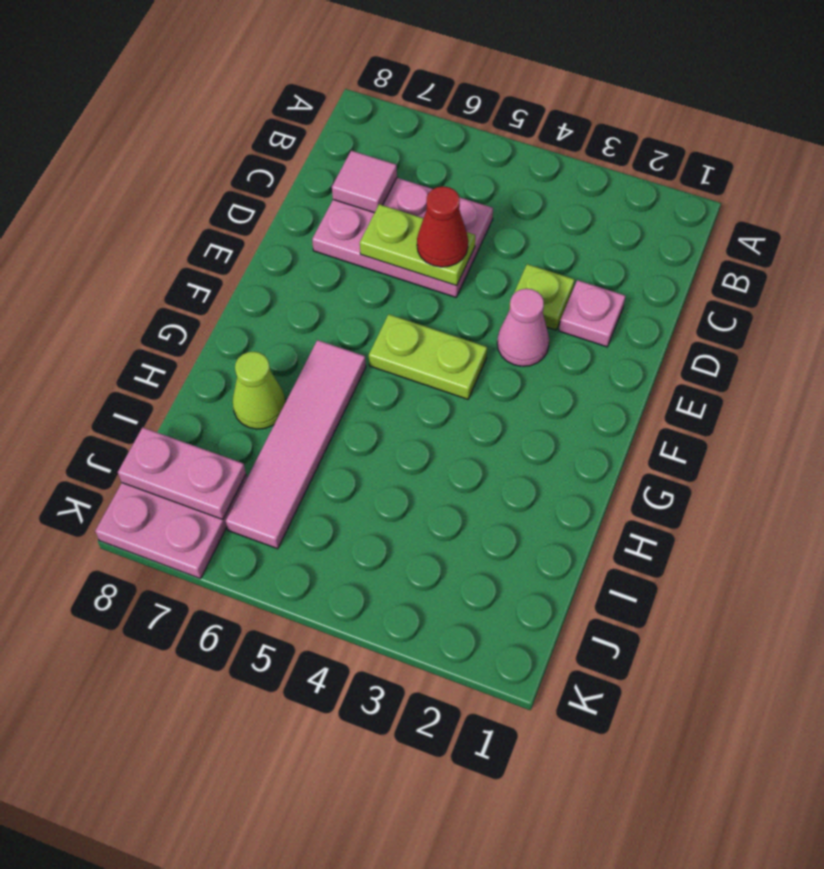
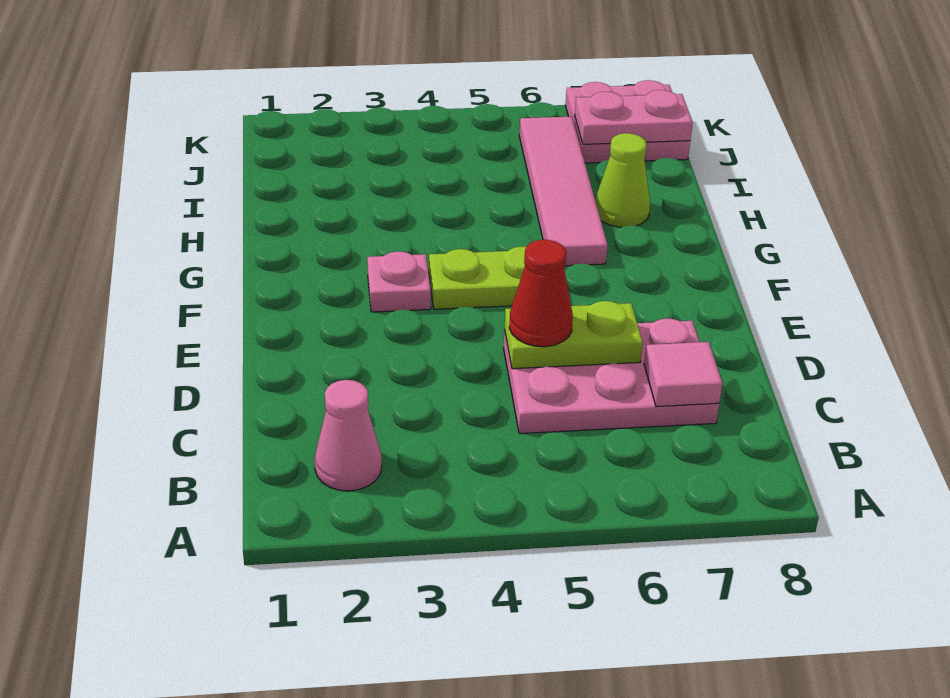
pink 1x1 plate [559,280,625,347] -> pink 1x1 plate moved to [367,251,431,312]
lime 1x1 plate [509,264,575,330] -> none
pink 1x1 cone [497,289,549,366] -> pink 1x1 cone moved to [315,380,382,491]

